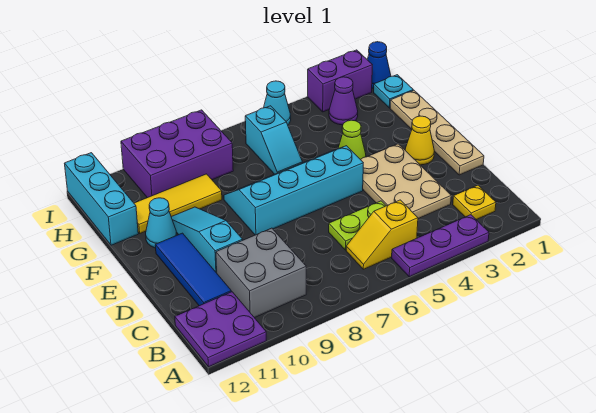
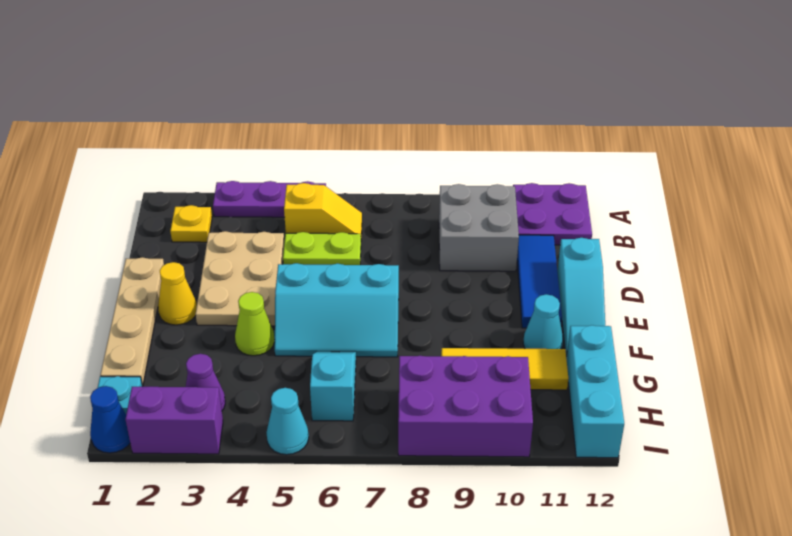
cyan 1x3 slope [171,207,243,273] -> cyan 1x3 slope moved to [557,238,605,356]
cyan 2x4 slope [224,146,363,235] -> cyan 2x3 slope [275,263,399,357]

